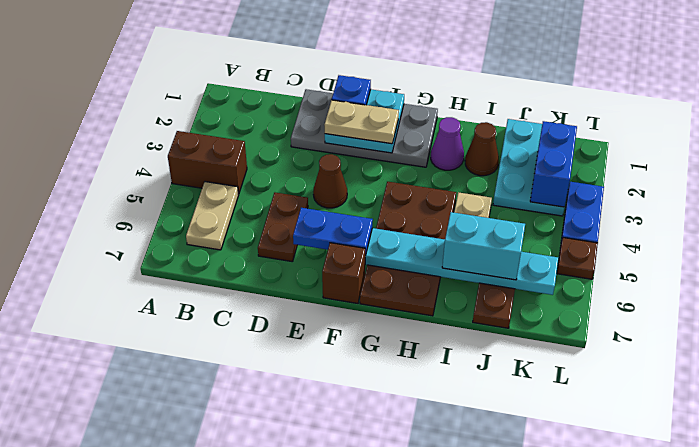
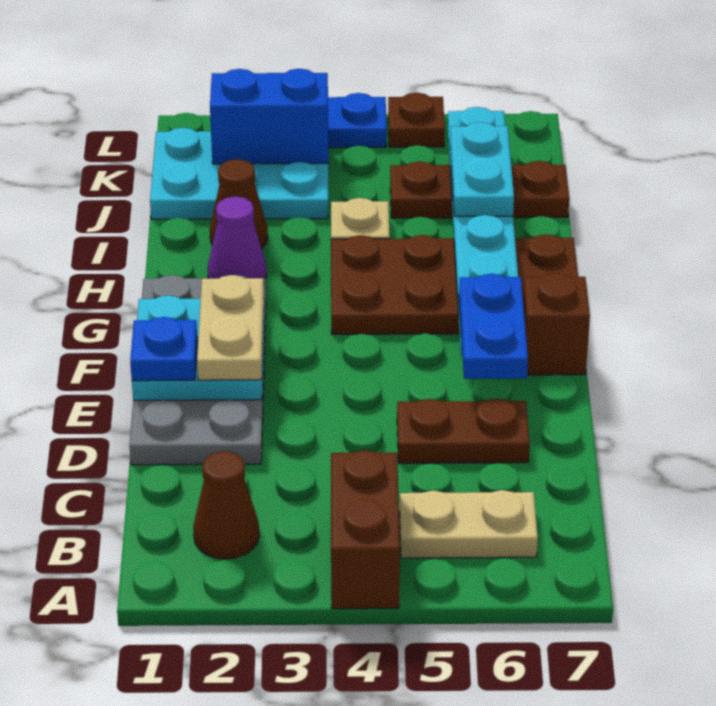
brown 1x1 cone [313,154,347,208] -> brown 1x1 cone moved to [193,451,259,559]
cyan 1x2 brick [442,212,525,280] -> cyan 1x2 plate [450,122,514,216]

